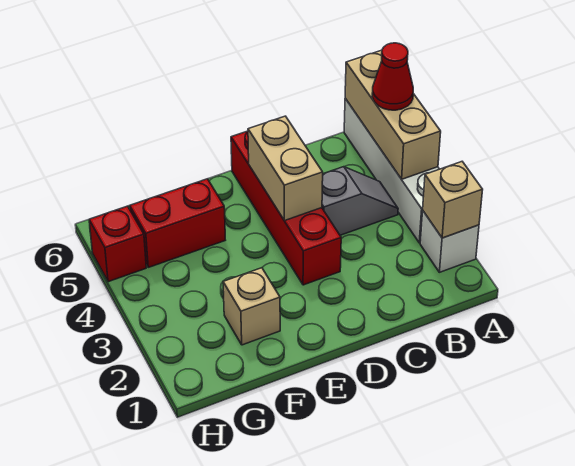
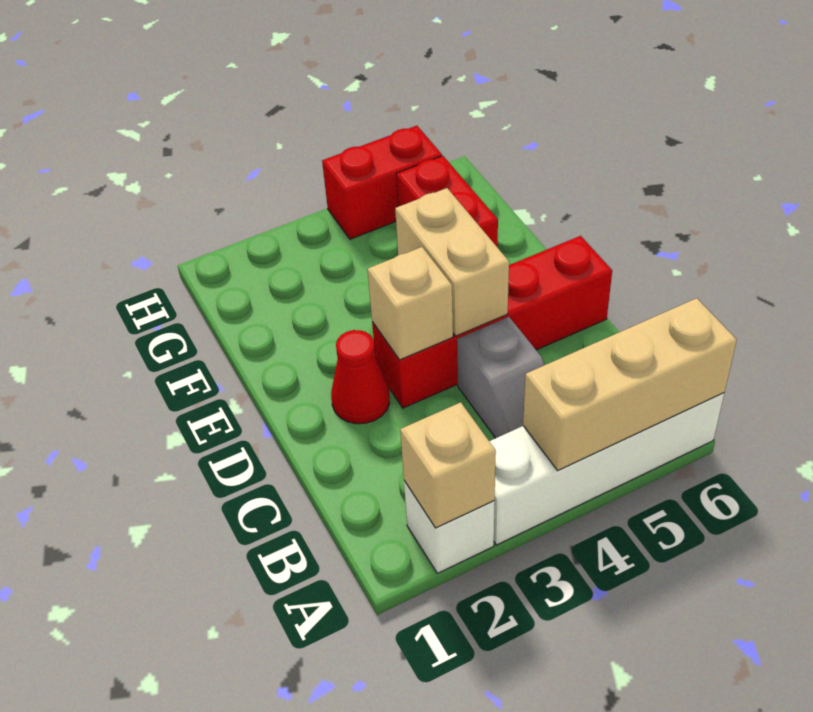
red 1x1 cone [372,43,413,110] -> red 1x1 cone moved to [331,330,390,424]
tan 1x2 brick [248,116,323,221] -> tan 1x2 brick turned to [395,188,509,336]
tan 1x1 brick [223,268,280,345] -> tan 1x1 brick moved to [367,247,453,360]
red 1x1 brick [89,206,146,282] -> red 1x2 brick [322,126,442,239]

